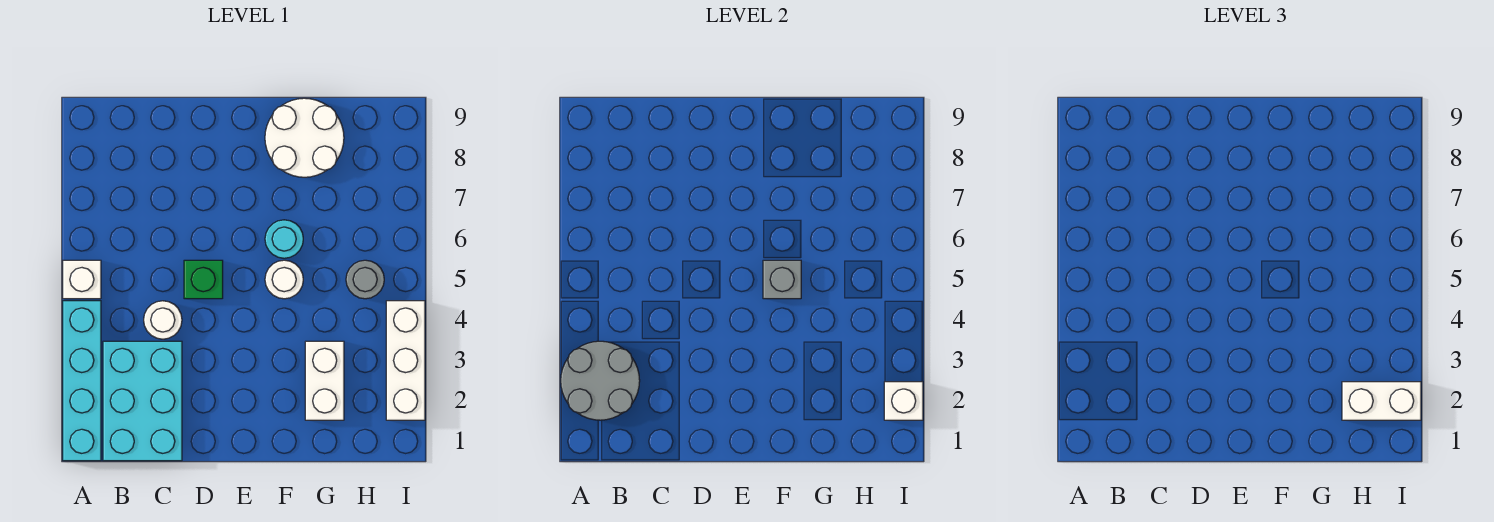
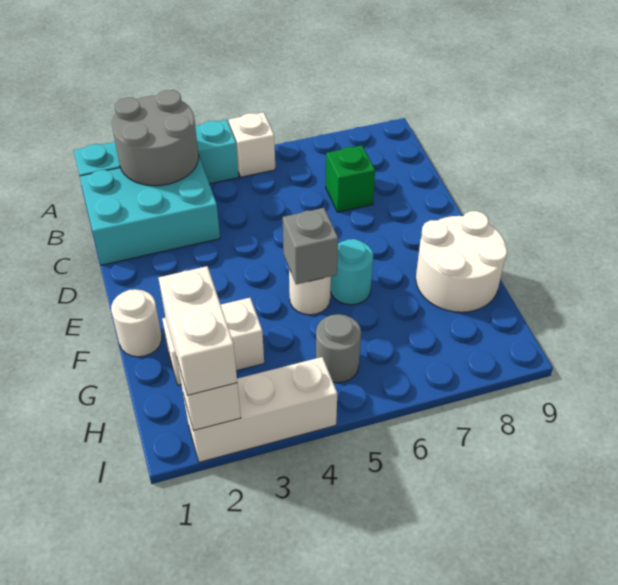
white 1x1 round brick [144,301,182,339] -> white 1x1 round brick moved to [111,289,162,357]
green 1x1 brick [184,260,223,299] -> green 1x1 brick moved to [326,145,375,212]

